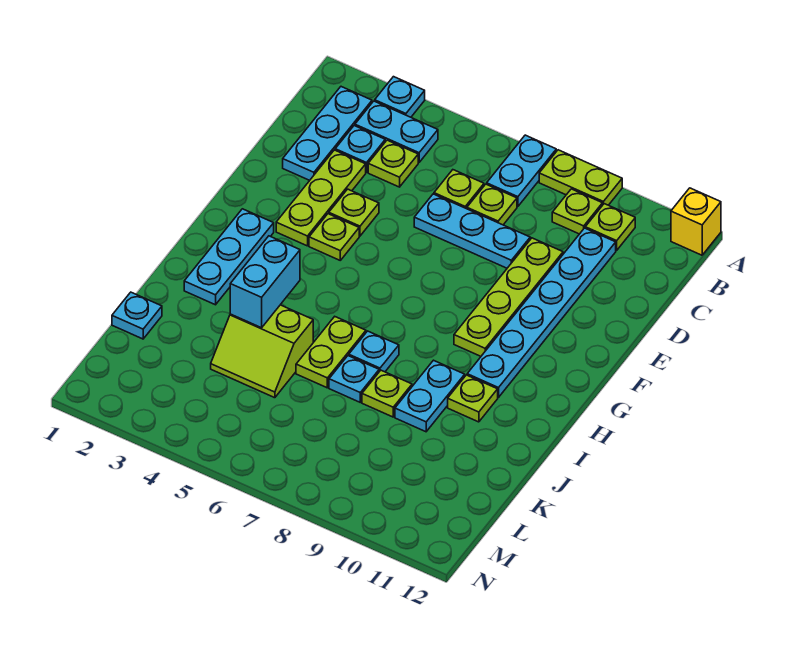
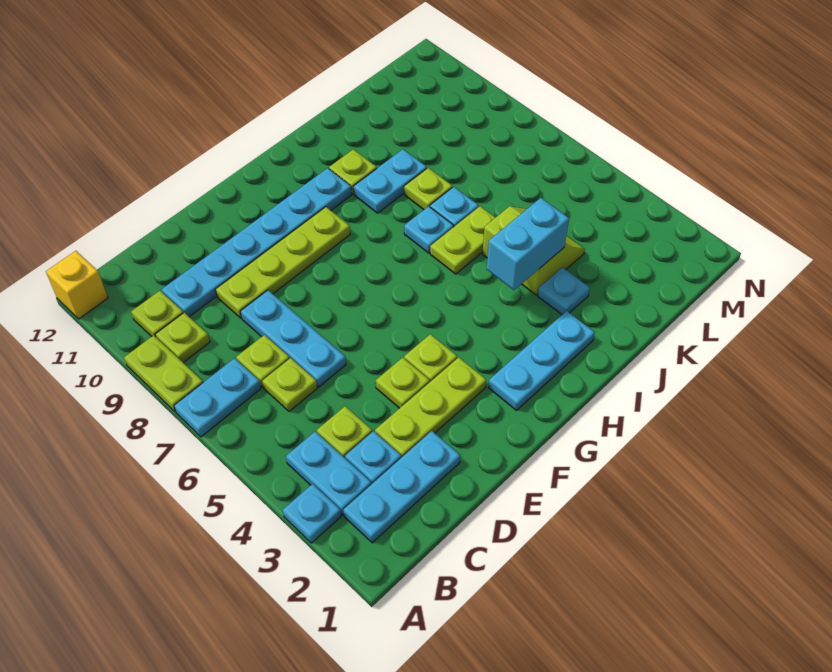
cyan 1x1 plate [112,292,162,339] -> cyan 1x1 plate moved to [538,267,590,315]

